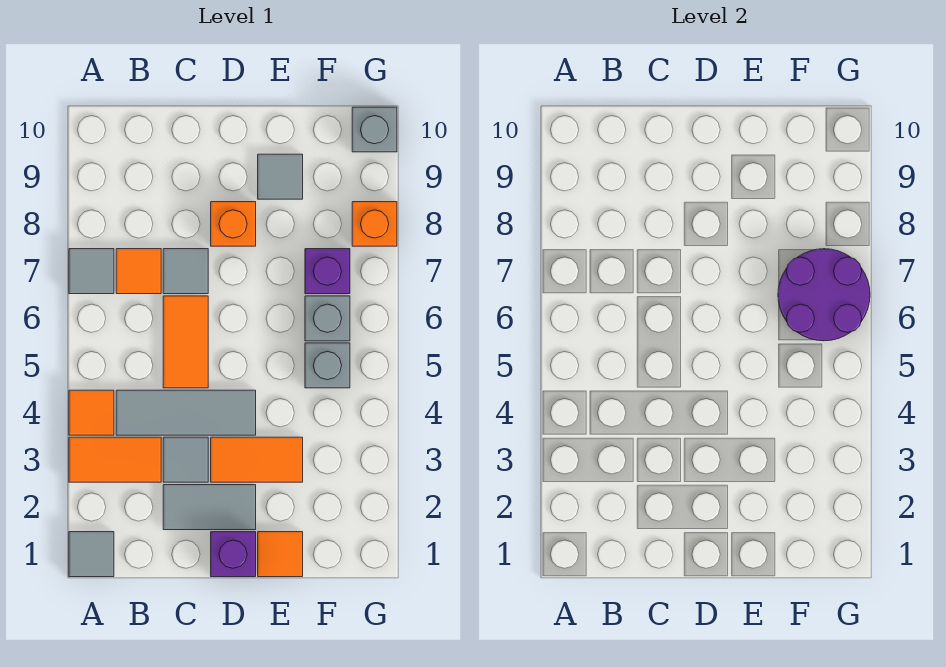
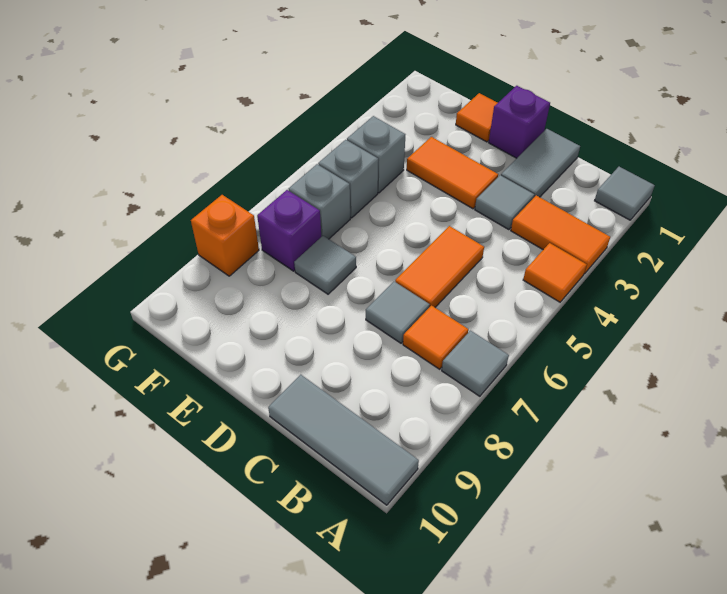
grey 1x3 tile [116,390,256,435] -> grey 1x3 tile moved to [268,375,419,505]
grey 1x2 tile [163,485,256,530] -> grey 1x2 tile turned to [501,129,580,197]
orange 1x1 brick [211,202,256,246] -> none
grey 1x1 tile [258,154,303,199] -> grey 1x1 tile moved to [294,236,356,294]
purple 2x2 round brick [778,249,870,341] -> none
grey 1x1 brick [352,107,397,152] -> grey 1x1 brick moved to [347,116,405,193]

